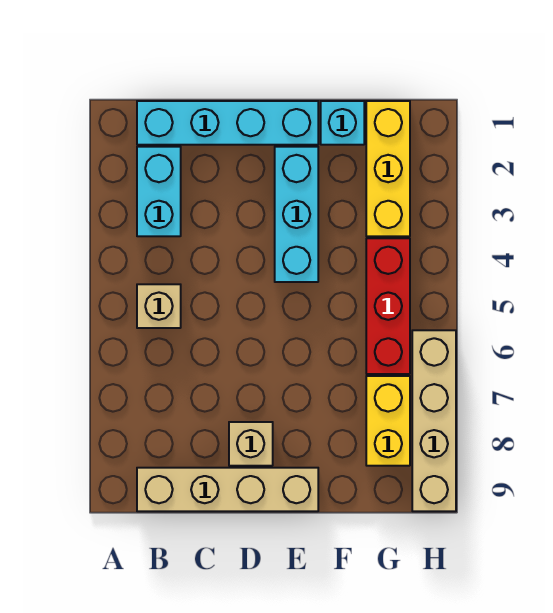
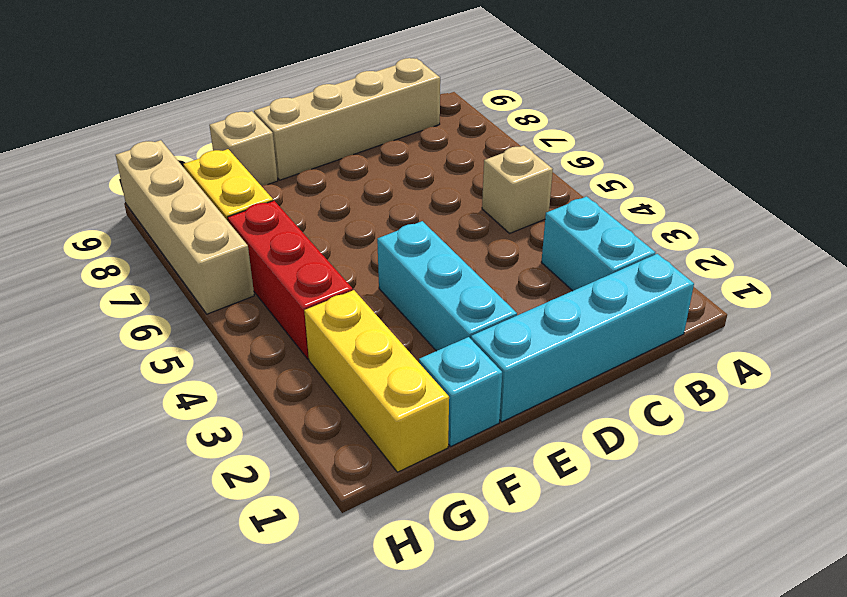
tan 1x1 brick [229,422,273,466] -> tan 1x1 brick moved to [209,111,278,186]

